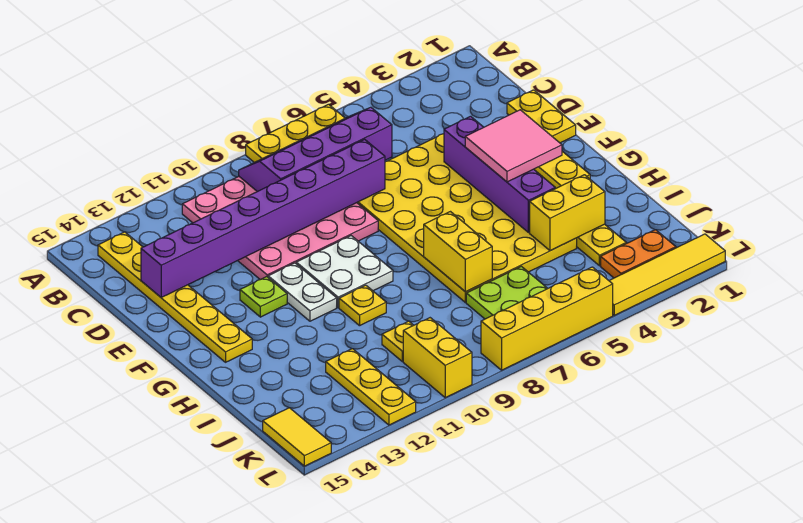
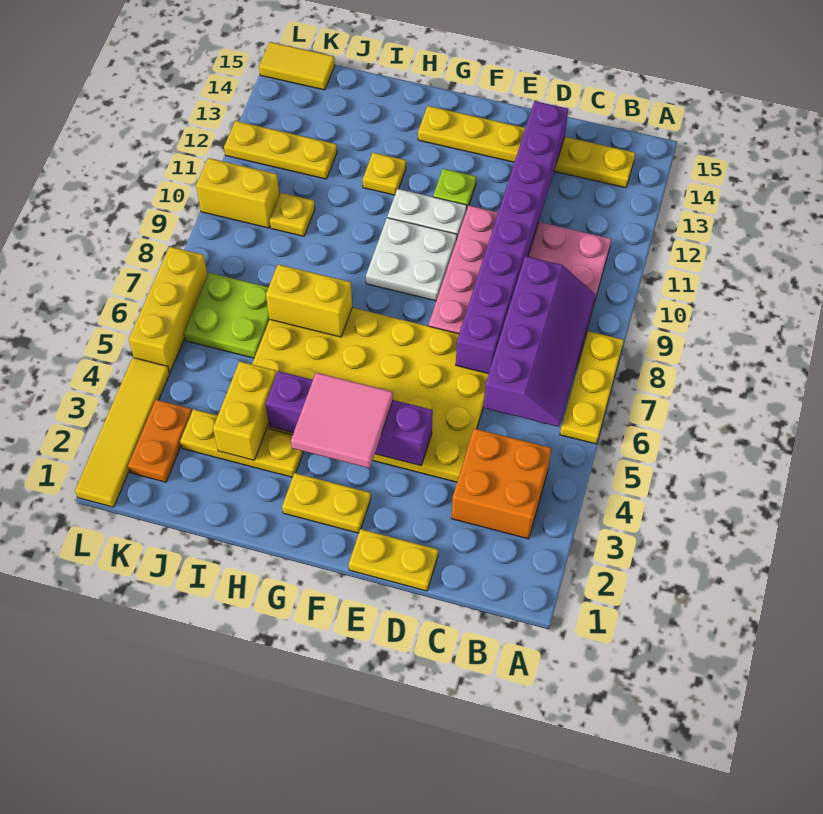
none -> orange 2x2 brick [451,428,551,539]
yellow 1x1 plate [339,285,386,326] -> yellow 1x1 plate moved to [363,153,406,195]
yellow 1x4 brick [481,267,613,370] -> yellow 1x3 brick [129,247,208,372]

